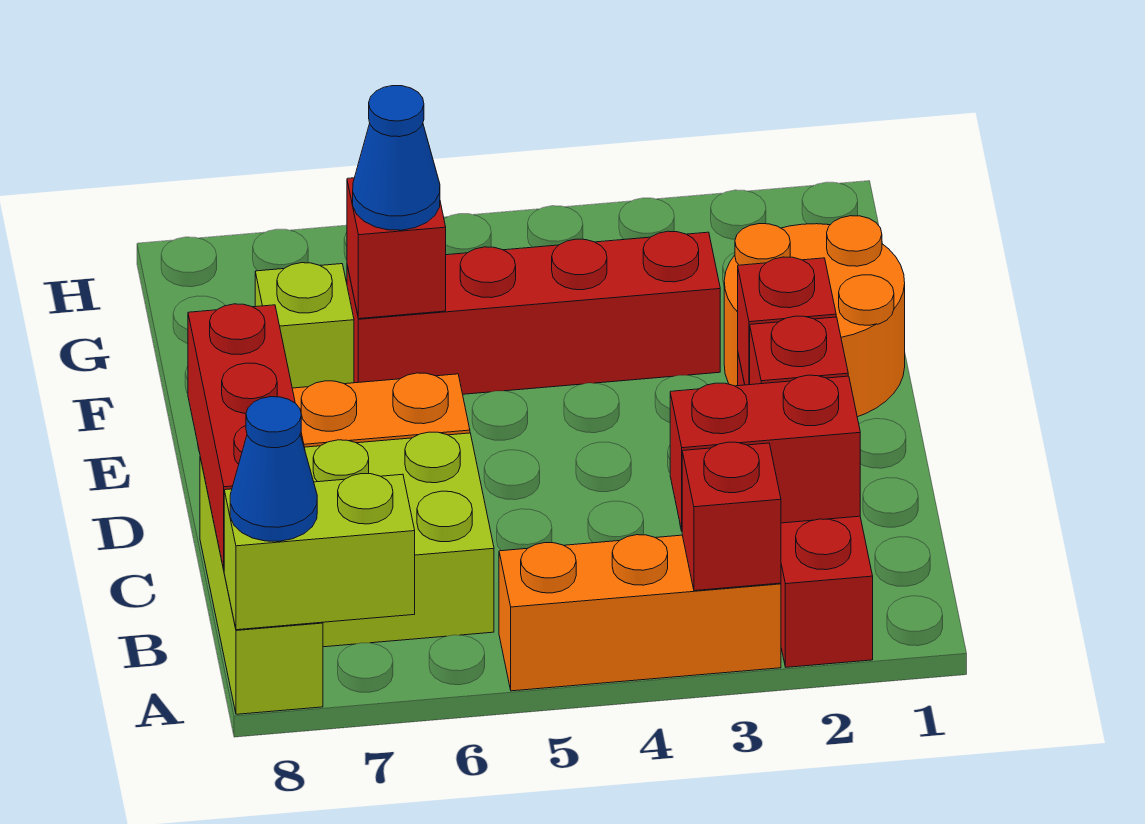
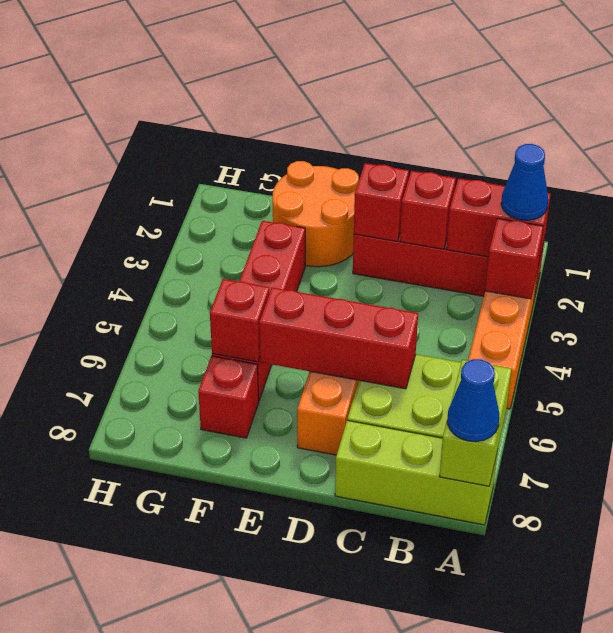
red 1x2 brick [670,375,860,530] -> red 1x2 brick turned to [447,178,550,260]
red 1x3 brick [188,304,305,569] -> red 1x3 brick moved to [259,288,418,389]
blue 1x1 cone [353,86,440,230] -> blue 1x1 cone moved to [501,144,548,220]
lime 1x1 brick [255,263,354,388] -> red 1x1 brick [198,356,259,438]

